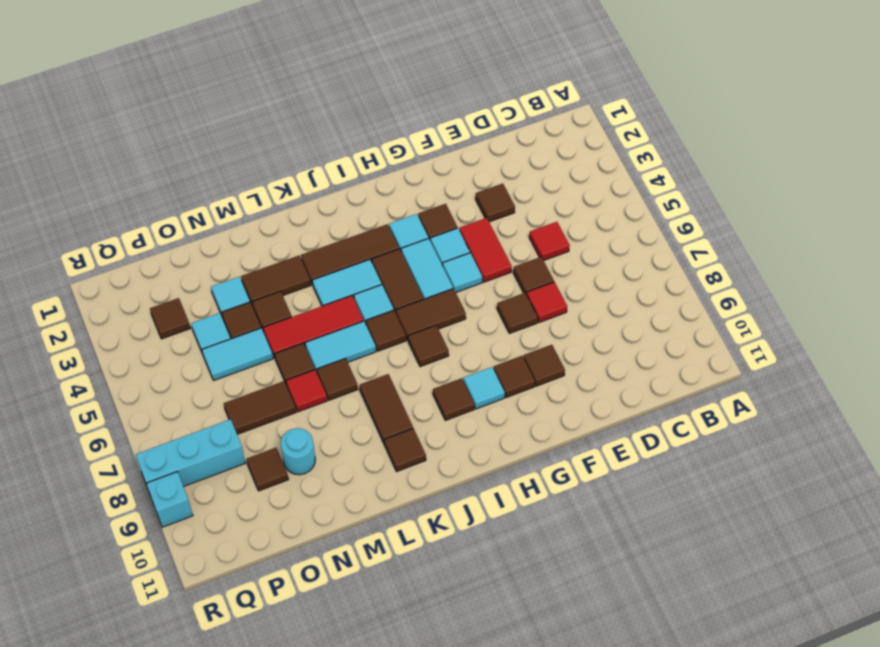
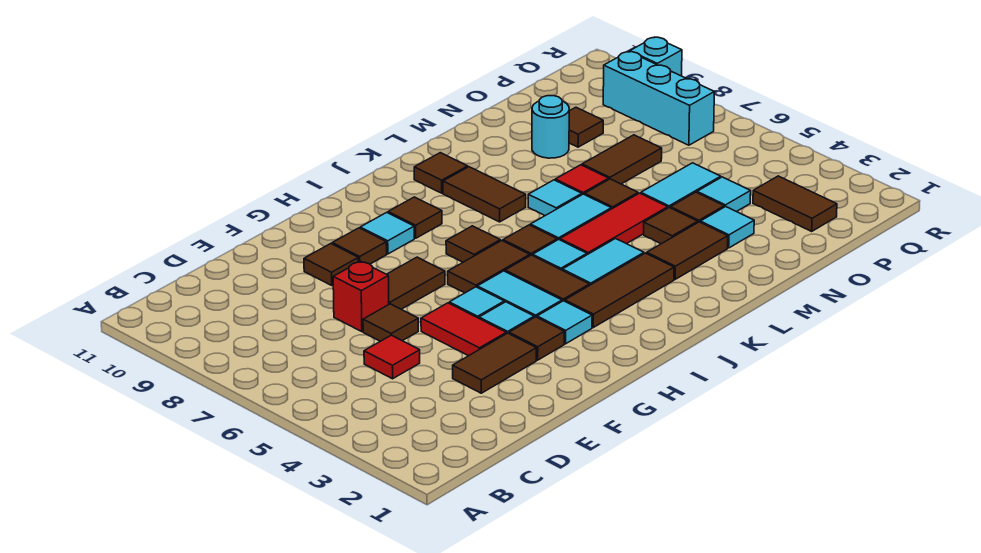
brown 1x1 tile [476,184,515,222] -> brown 1x2 tile [453,333,537,393]
red 1x1 tile [527,282,567,322] -> red 1x1 brick [333,261,389,332]
brown 1x1 tile [497,293,538,333] -> brown 1x2 tile [387,257,445,309]
brown 1x1 tile [317,359,358,400] -> cyan 1x1 tile [528,180,582,216]
brown 1x1 tile [150,298,190,339] -> brown 1x2 tile [753,176,837,231]
cyan 1x3 brick [136,419,245,494] -> cyan 1x3 brick turned to [603,52,714,145]

